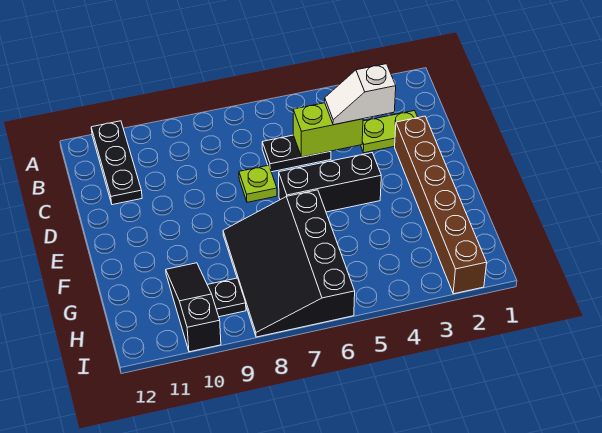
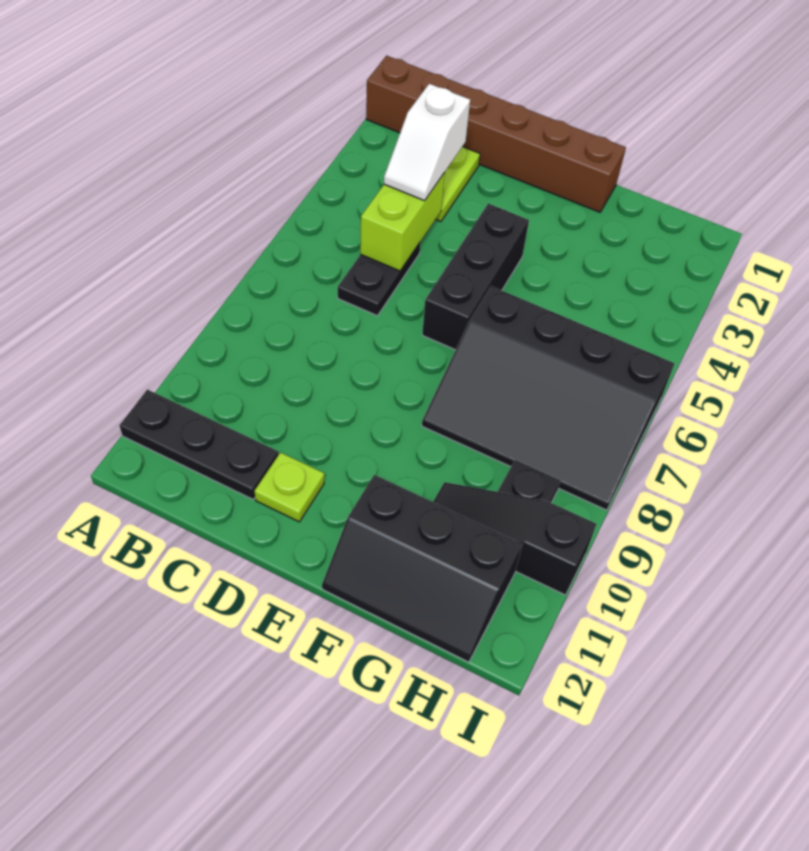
brown 1x6 brick [395,116,487,294] -> brown 1x6 brick moved to [366,56,626,212]
lime 1x1 plate [239,165,277,202] -> lime 1x1 plate moved to [254,453,324,522]
none -> black 2x3 slope [322,475,522,662]

